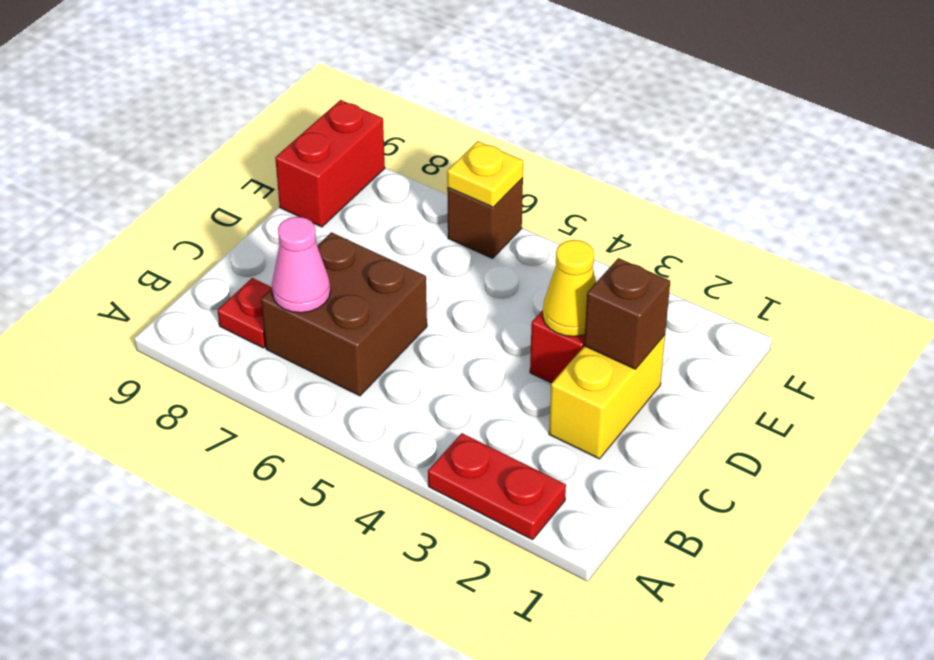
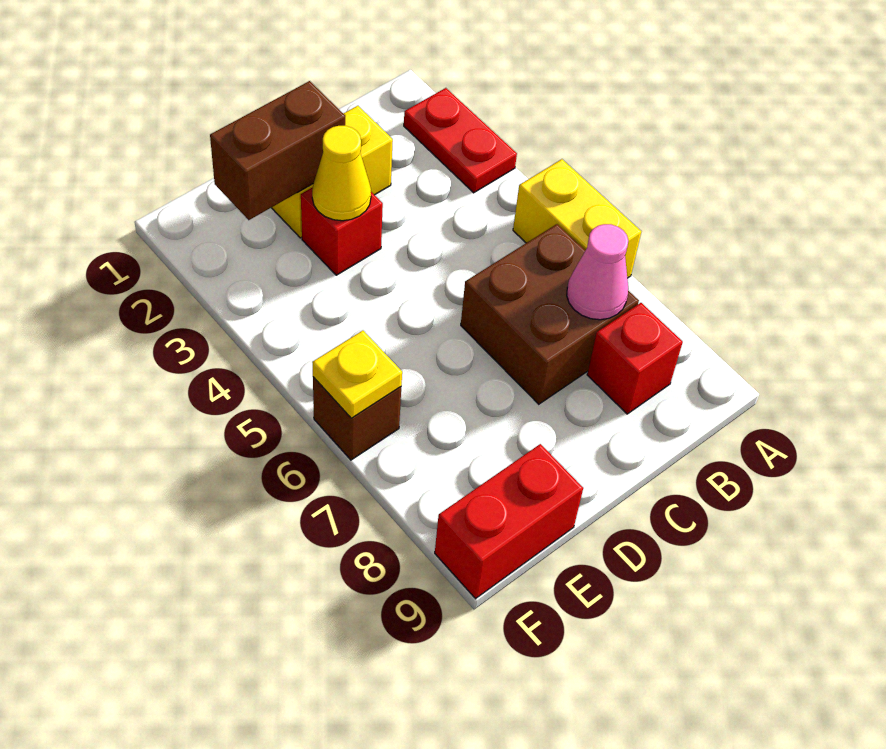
none -> yellow 1x2 brick [513,159,641,278]
red 1x1 plate [218,278,272,348] -> red 1x1 brick [587,303,683,414]
brown 1x1 brick [584,258,670,369] -> brown 1x2 brick [210,81,345,220]

